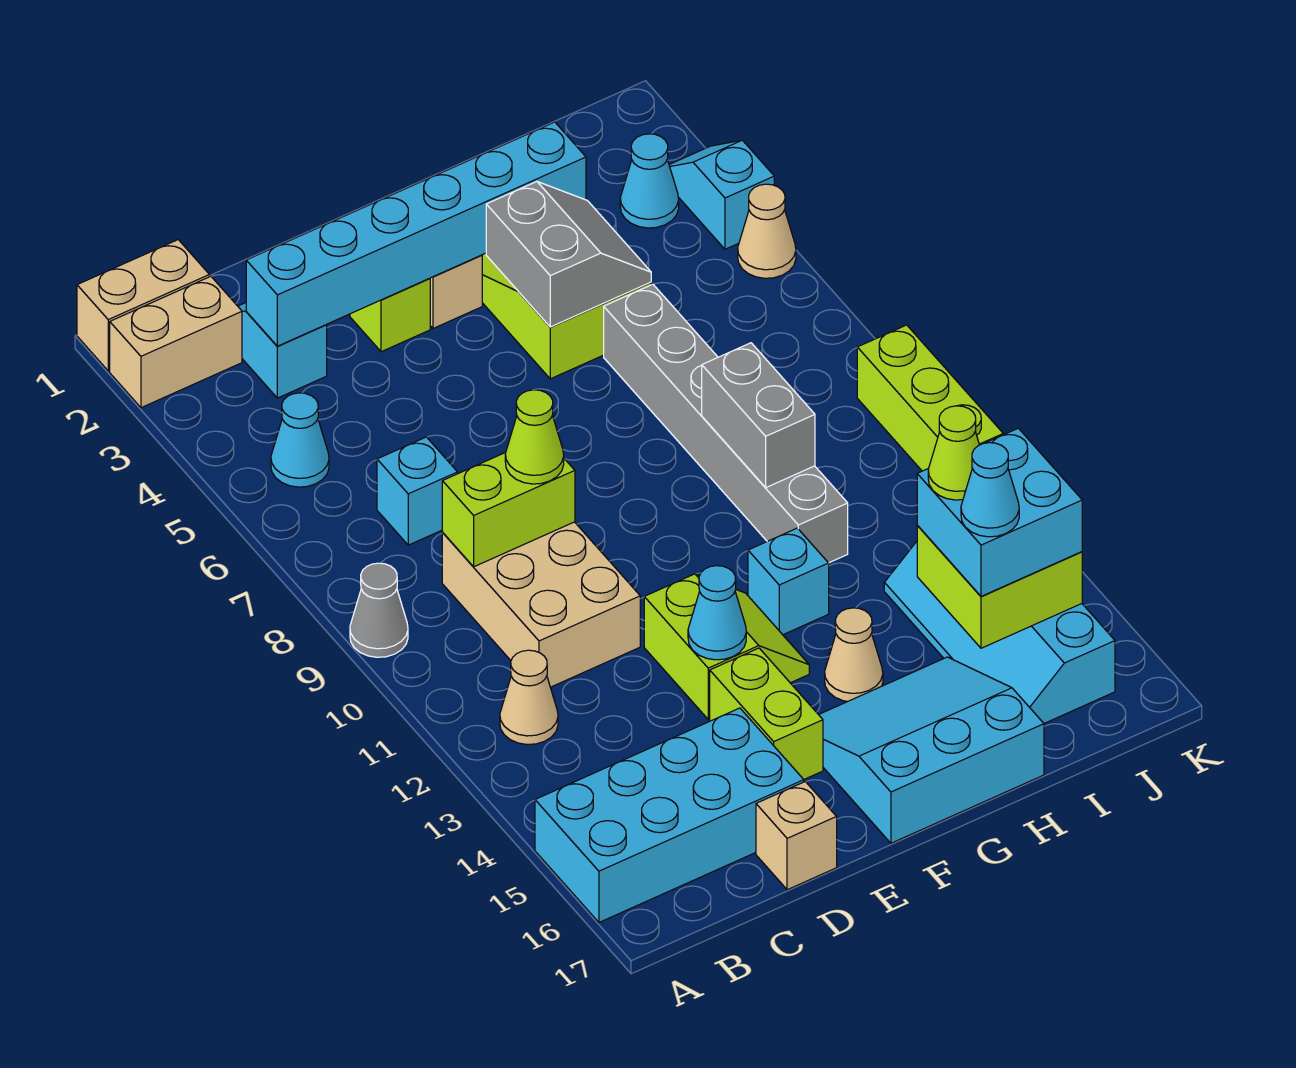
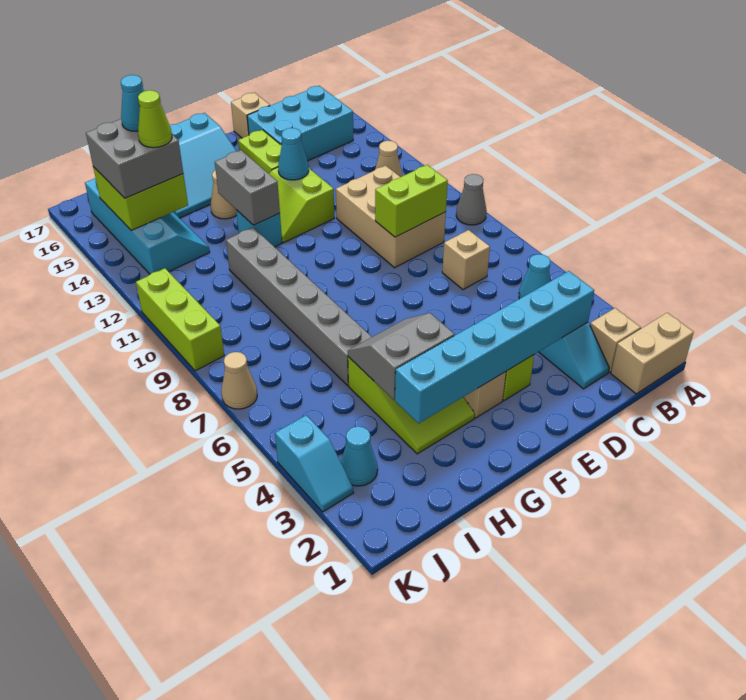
tan 1x2 brick [110,276,242,408] -> tan 1x1 brick [590,308,641,372]
cyan 2x4 brick [535,708,804,922] -> cyan 2x3 brick [247,86,353,161]
cyan 1x1 brick [377,437,458,545] -> tan 1x1 brick [442,230,490,290]
lime 1x1 cone [505,390,564,484] -> none
grey 2x2 slope [486,182,651,327] -> grey 2x2 slope turned to [348,313,455,400]
grey 1x2 brick [702,343,815,487] -> grey 1x2 brick moved to [215,150,280,225]
cyan 2x2 brick [917,428,1082,596] -> grey 2x2 brick [86,119,183,198]
tan 1x1 cone [738,184,796,278] -> tan 1x1 cone moved to [221,352,257,409]

